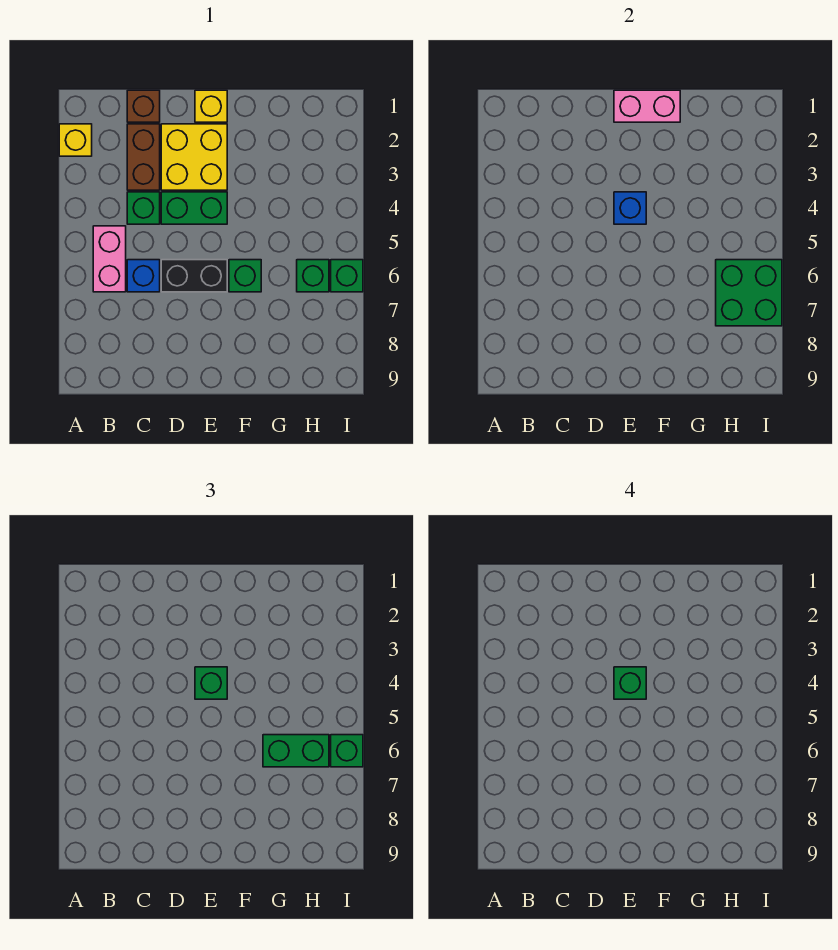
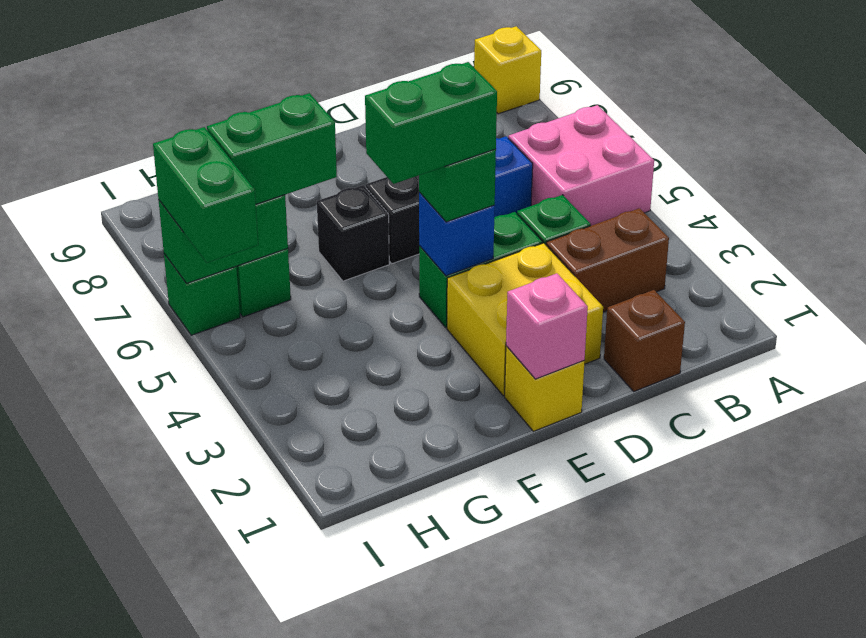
yellow 1x1 brick [59,124,92,156] -> yellow 1x1 brick moved to [474,26,541,114]
pink 1x2 brick [93,226,126,292] -> pink 2x2 brick [508,105,654,226]
brown 1x2 brick [127,124,160,190] -> brown 1x2 brick turned to [546,208,669,312]
pink 1x2 brick [614,90,680,122] -> pink 1x1 brick [506,273,588,379]
green 1x1 brick [614,667,646,699] -> green 1x2 brick [365,62,497,184]
green 1x1 brick [229,260,261,292] -> black 1x1 brick [317,185,389,281]
green 2x2 brick [716,260,782,326] -> green 1x2 brick [159,195,288,283]
green 1x1 brick [331,735,363,767] -> green 1x2 brick [153,127,258,263]

